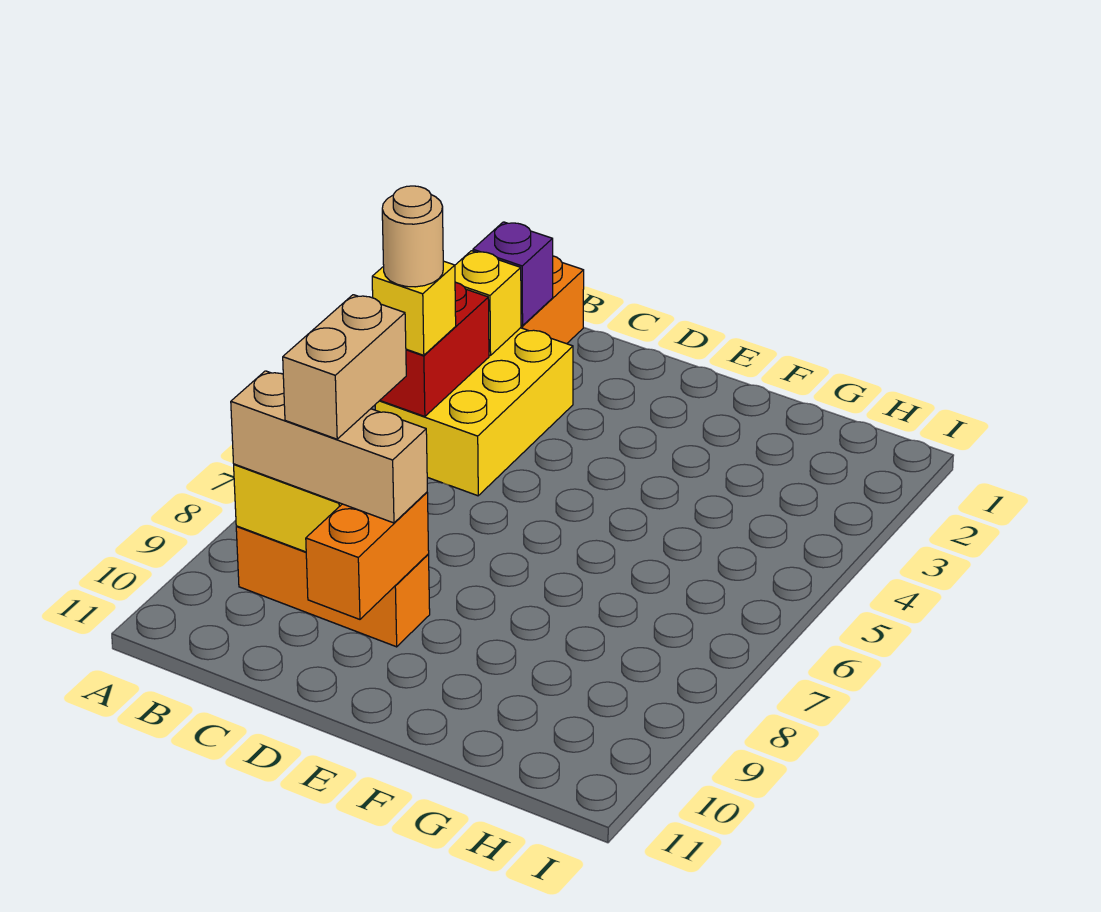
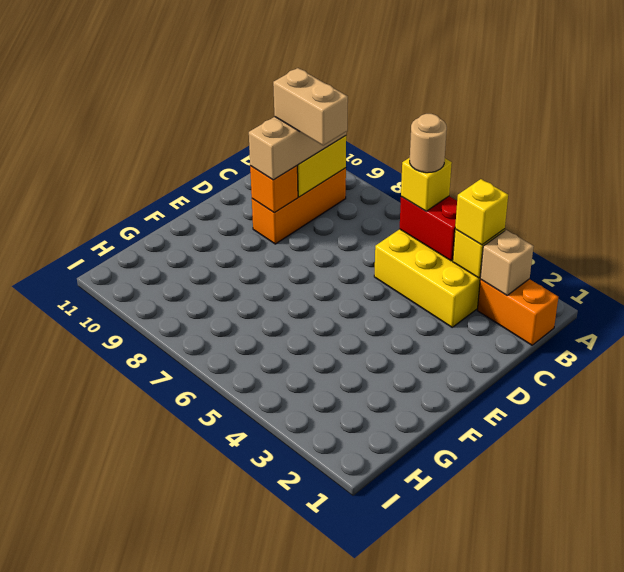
purple 1x1 brick [473,222,553,326] -> tan 1x1 brick [480,230,534,295]
none -> yellow 1x1 brick [455,179,508,245]
orange 1x2 brick [306,492,429,619] -> orange 1x1 brick [250,166,298,213]

